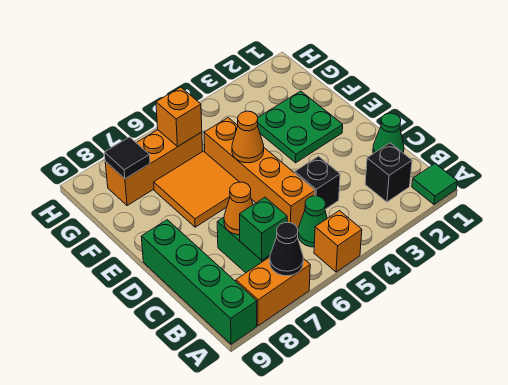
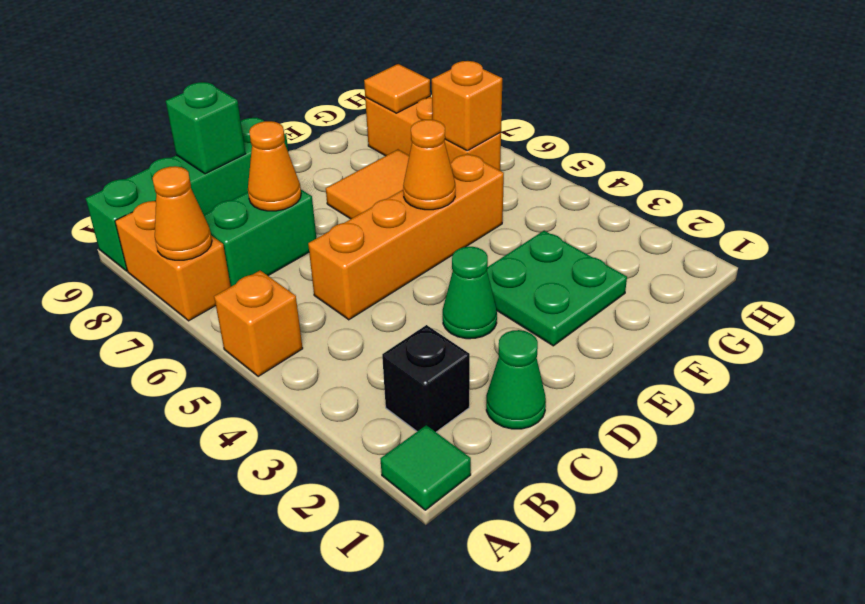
black 1x1 cone [270,222,303,276] -> orange 1x1 cone [153,166,212,260]
green 1x1 cone [298,196,327,247] -> green 1x1 cone moved to [443,247,497,339]
green 1x1 brick [240,197,287,260] -> green 1x1 brick moved to [166,82,245,174]
black 1x1 brick [295,156,340,209] -> none
black 1x1 tile [104,137,150,179] -> orange 1x1 tile [364,64,430,113]

